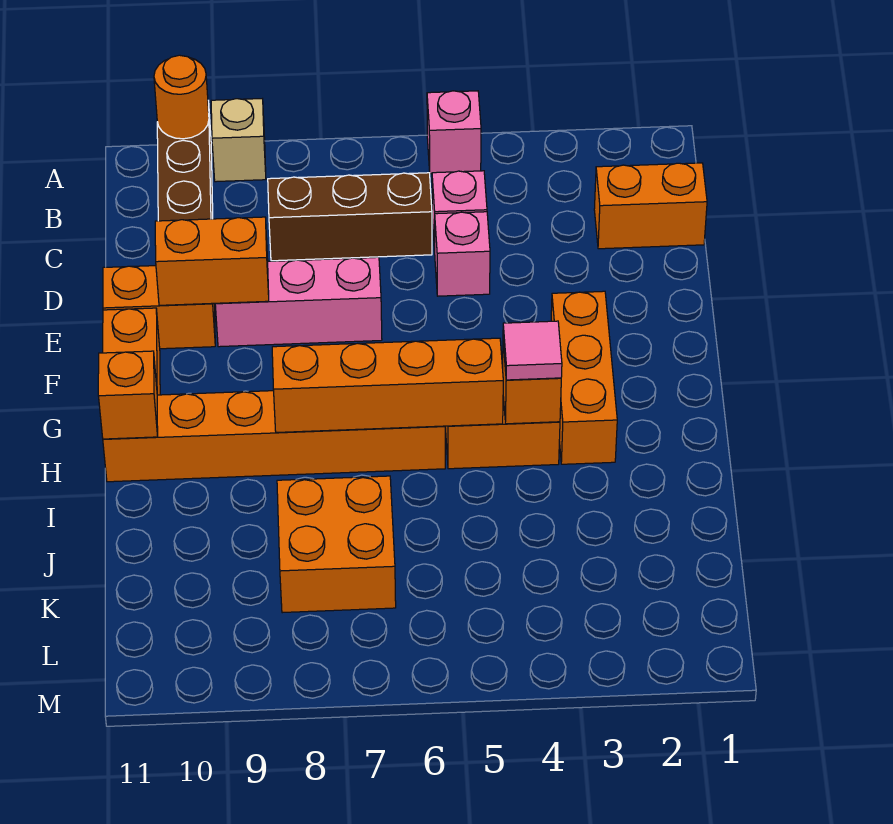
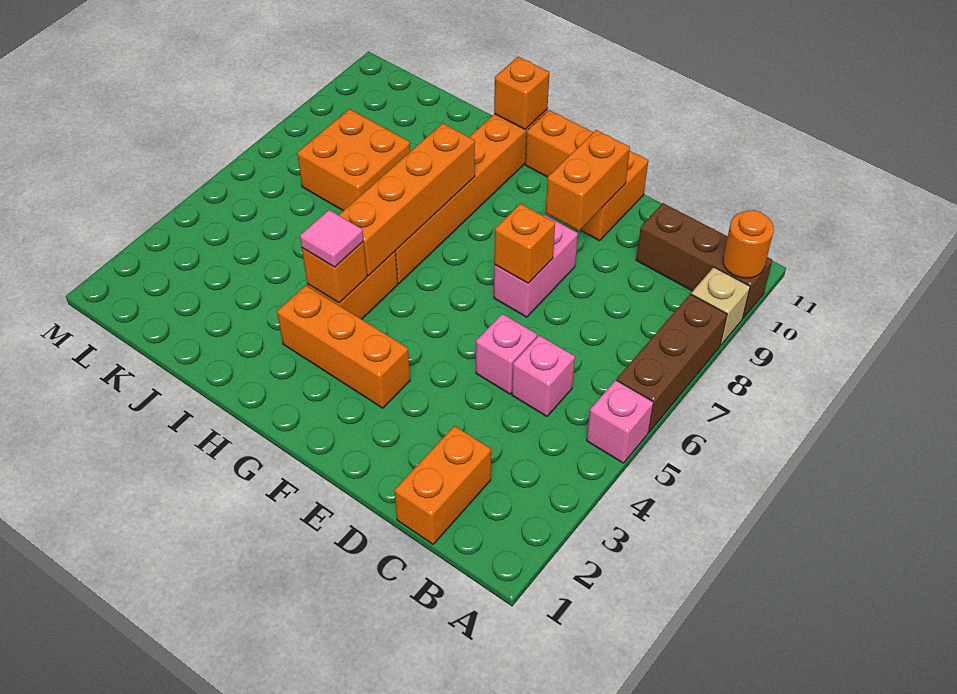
brown 1x3 brick [268,173,432,261] -> brown 1x3 brick moved to [617,294,727,432]
pink 1x3 brick [215,257,382,347] -> pink 1x2 brick [494,215,578,317]
none -> orange 1x1 brick [494,204,555,283]

